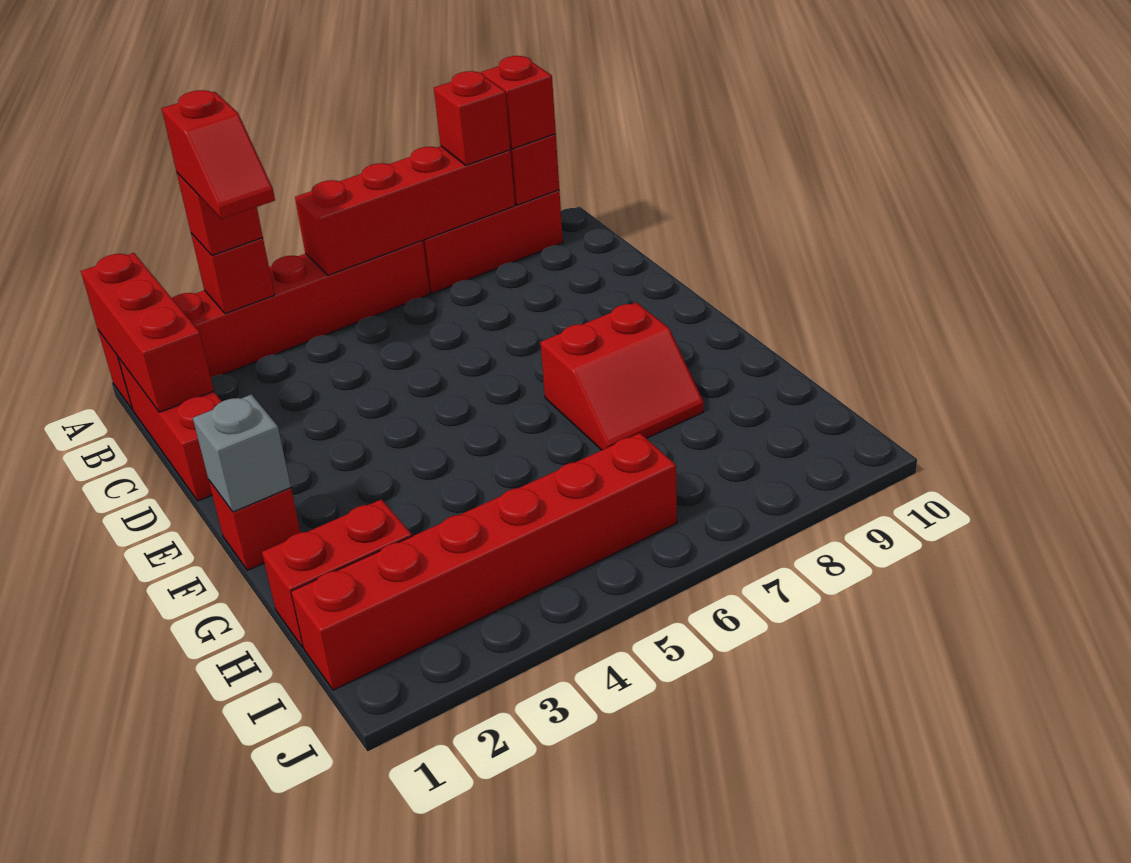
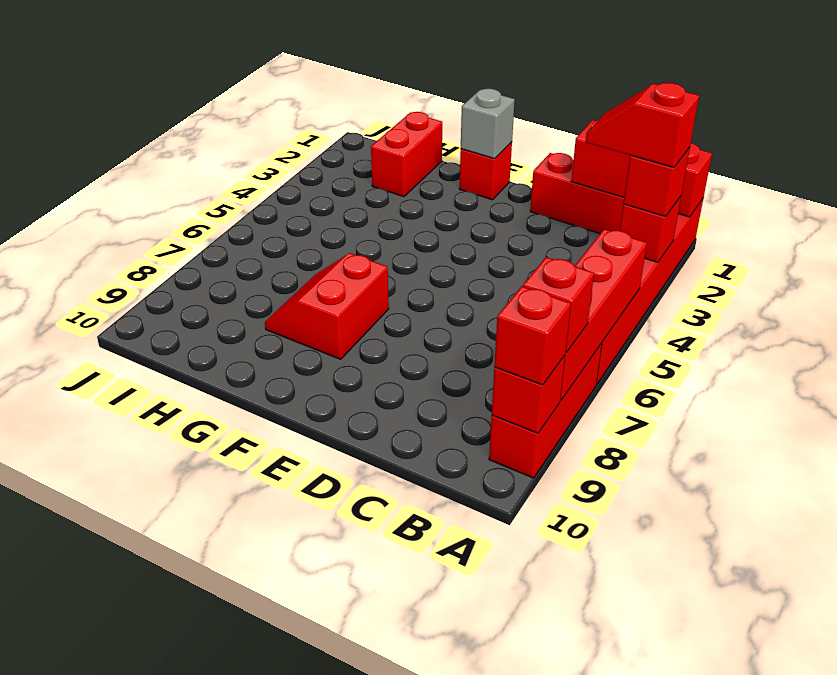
red 1x6 brick [291,433,677,690] -> none

